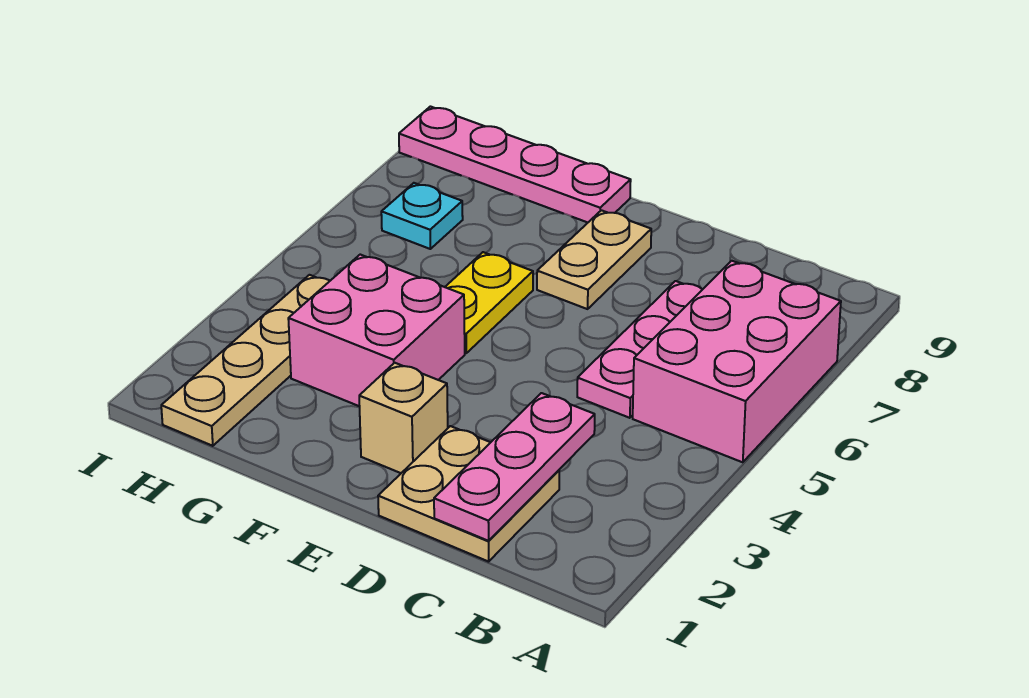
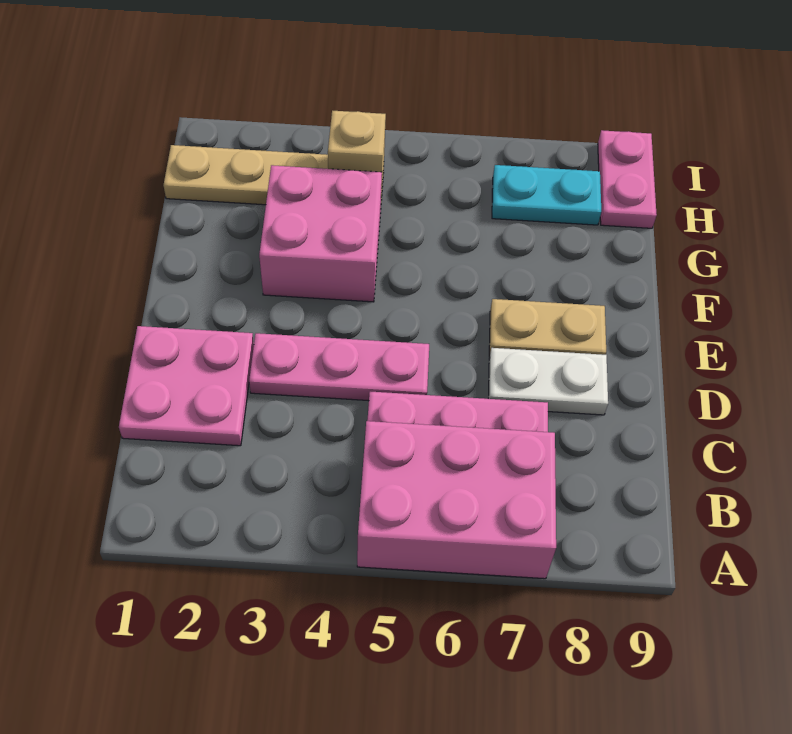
tan 2x2 plate [378,426,559,562] -> pink 2x2 plate [119,326,254,446]
pink 1x3 plate [434,393,595,541] -> pink 1x3 plate moved to [249,333,429,401]
none -> white 1x2 plate [488,348,608,415]
tan 1x1 brick [359,363,448,473] -> tan 1x1 brick moved to [328,111,386,193]
yellow 1x2 plate [445,252,533,353] -> none
pink 1x4 plate [399,107,631,222] -> pink 1x2 plate [598,130,657,228]
cyan 1x1 plate [381,183,463,249] -> cyan 1x2 plate [492,165,601,225]

